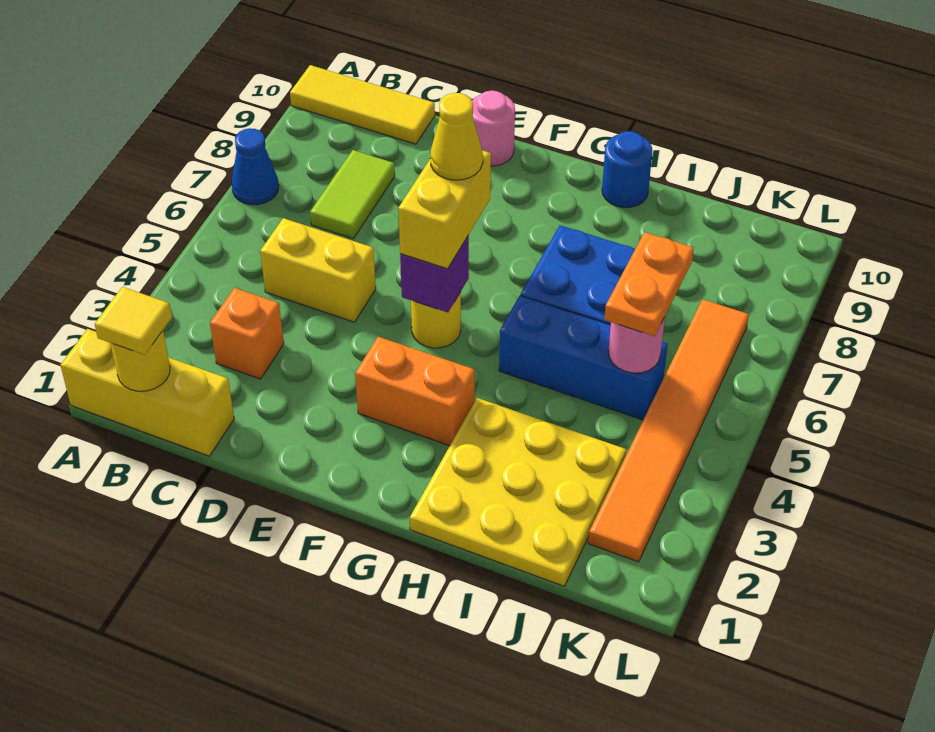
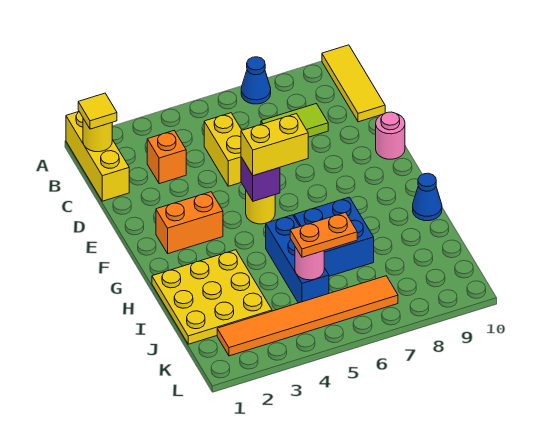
orange 1x2 brick [355,337,475,446] -> orange 1x2 brick turned to [156,192,223,254]
yellow 1x1 cone [430,93,483,180] -> none
blue 1x1 round brick [602,131,652,208] -> blue 1x1 cone [413,173,442,221]

